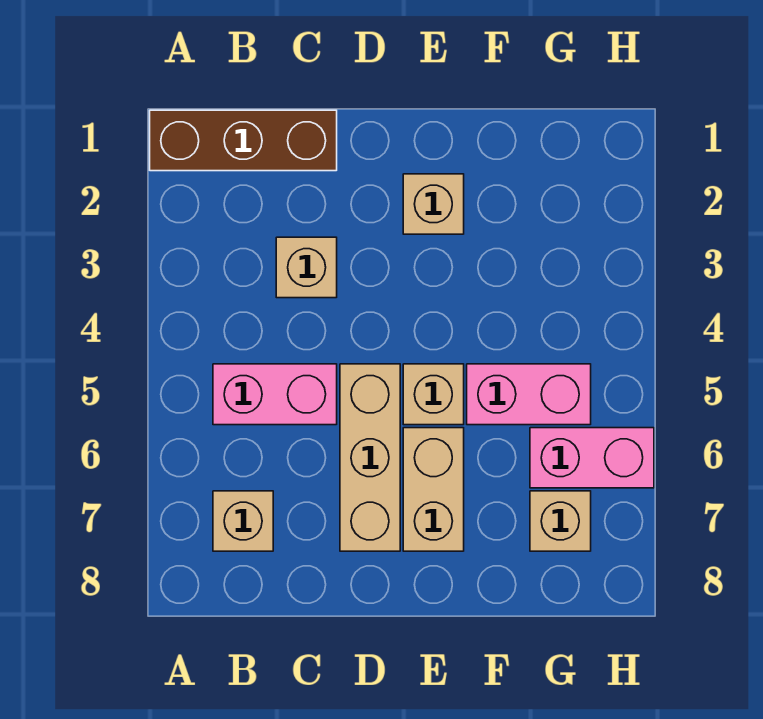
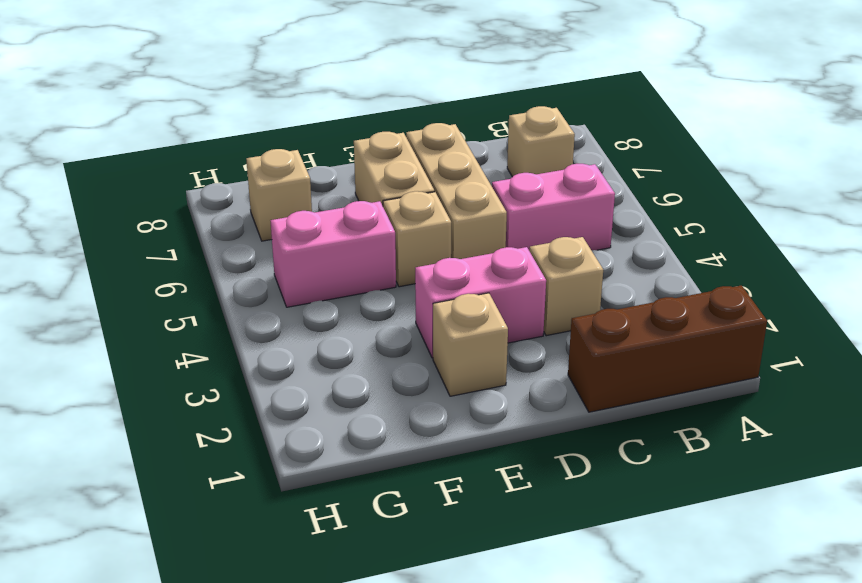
pink 1x2 brick [530,428,654,488] -> pink 1x2 brick moved to [415,247,546,358]

